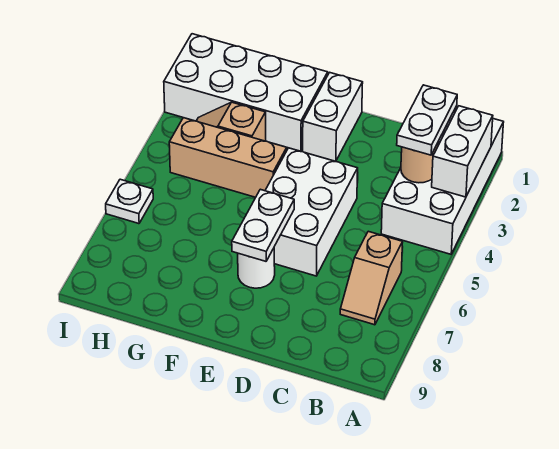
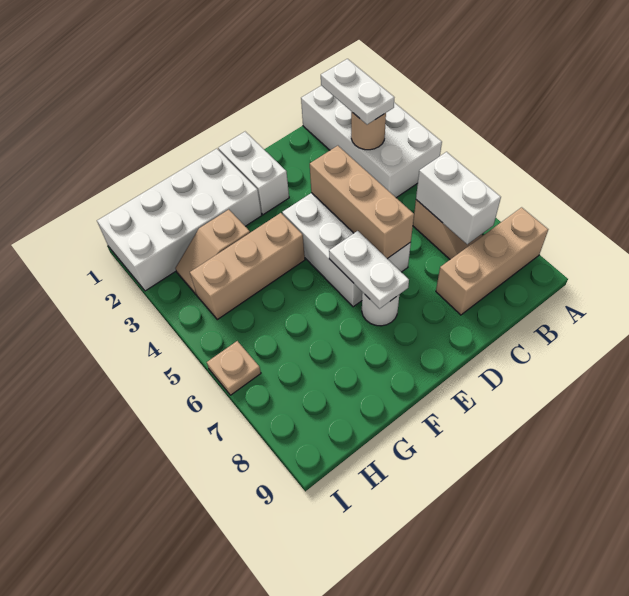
white 1x2 brick [432,106,493,197] -> white 1x2 brick moved to [416,152,501,244]
none -> tan 1x3 brick [436,207,548,315]
none -> tan 1x3 brick [310,146,414,259]
white 1x1 plate [106,179,153,224] -> tan 1x1 plate [207,341,261,395]

